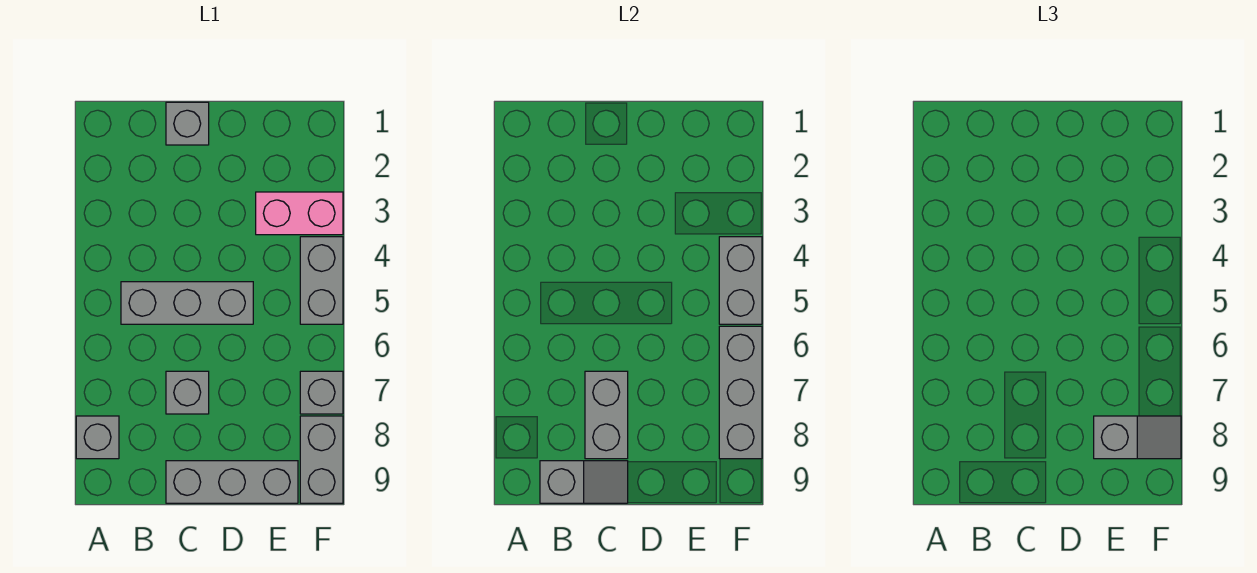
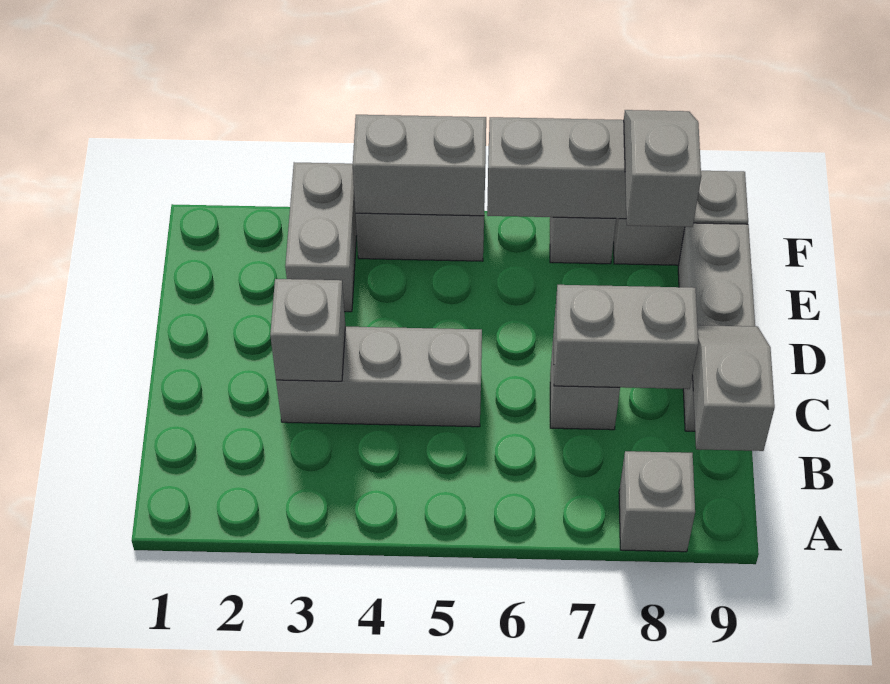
grey 1x3 brick [121,282,253,324] -> grey 1x3 brick turned to [276,327,482,427]
grey 1x1 brick [166,102,209,145] -> grey 1x1 brick moved to [270,279,345,381]
pink 1x2 brick [256,192,343,235] -> grey 1x2 brick [285,162,357,312]

